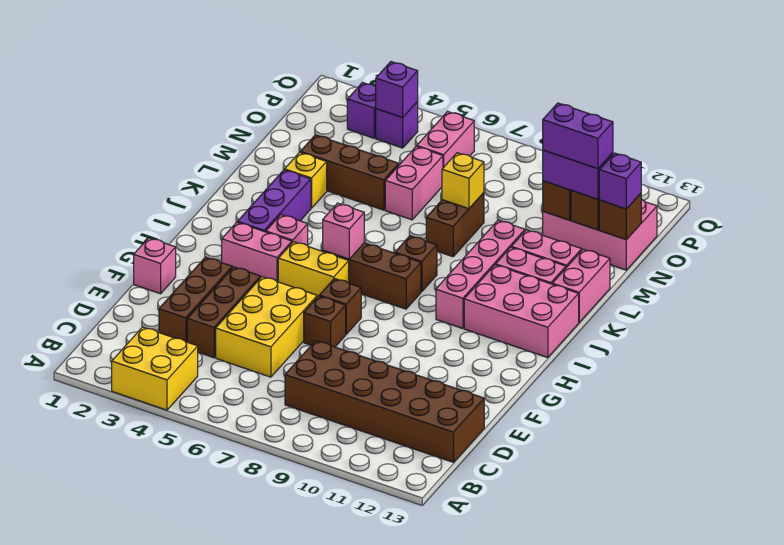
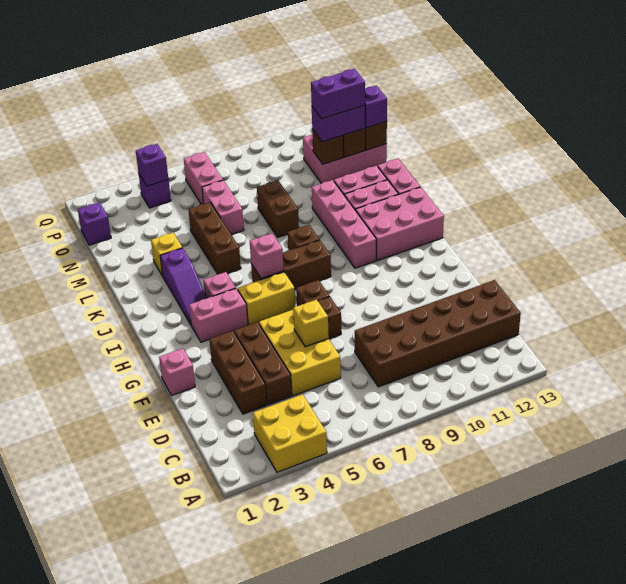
purple 1x3 brick [237,170,311,232] -> purple 1x3 slope [160,248,207,325]
brown 1x3 brick [300,135,399,210] -> brown 1x3 brick turned to [188,202,241,274]
yellow 1x1 brick [442,153,484,209] -> yellow 1x1 brick moved to [293,300,329,347]
purple 1x1 brick [347,83,376,138] -> purple 1x1 brick moved to [78,202,111,245]

